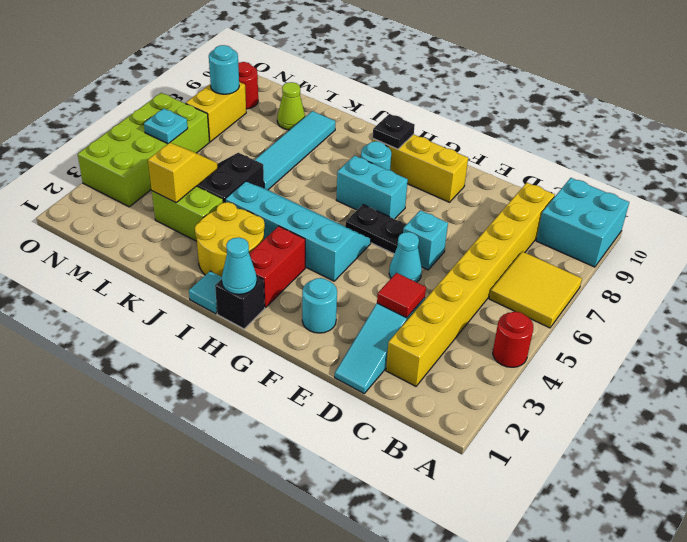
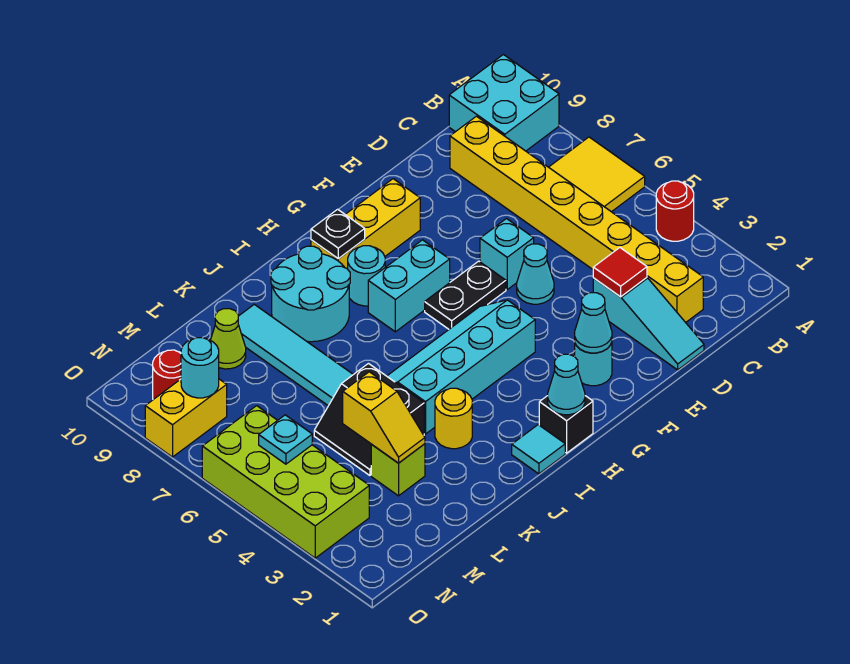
none -> cyan 1x1 cone [575,293,612,353]
red 1x2 brick [249,226,305,308] -> none
yellow 2x2 round brick [195,202,265,277] -> yellow 1x1 round brick [435,388,472,449]
none -> cyan 2x2 round brick [271,246,350,342]
lime 1x2 brick [152,186,223,241] -> lime 1x1 brick [371,444,425,496]
yellow 1x2 slope [148,143,217,203] -> yellow 1x2 slope turned to [343,372,425,463]
yellow 1x2 brick [186,82,246,142] -> yellow 1x2 brick turned to [145,379,227,457]

